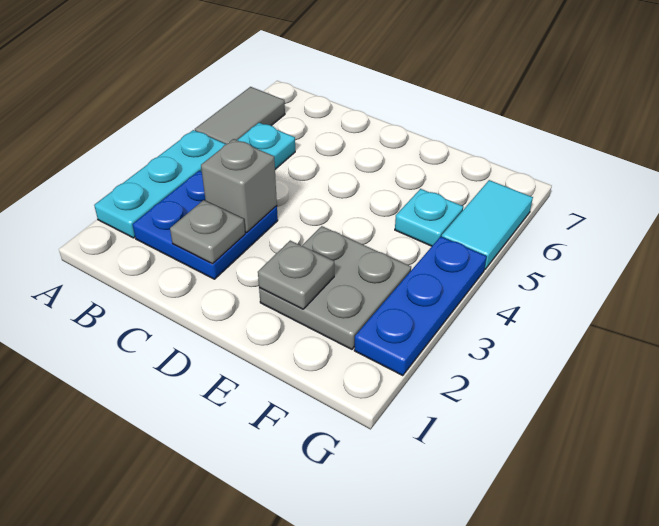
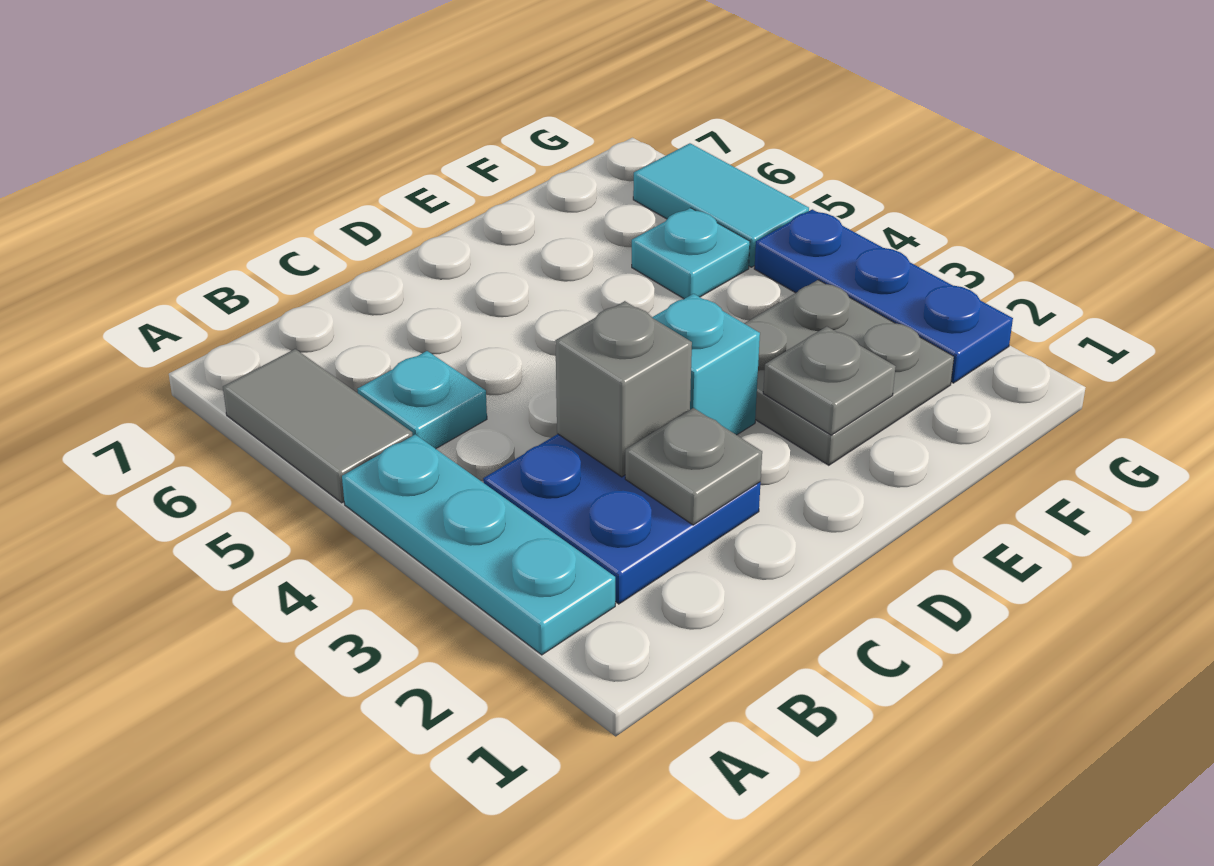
none -> cyan 1x1 brick [652,294,760,435]

